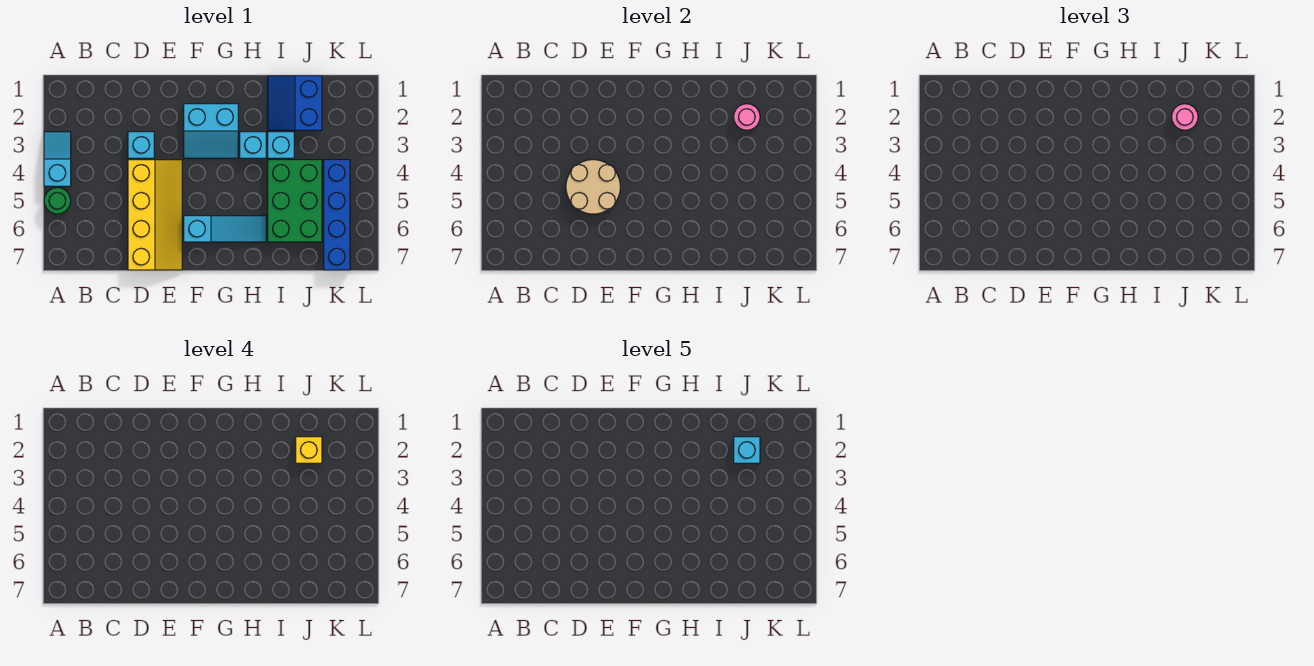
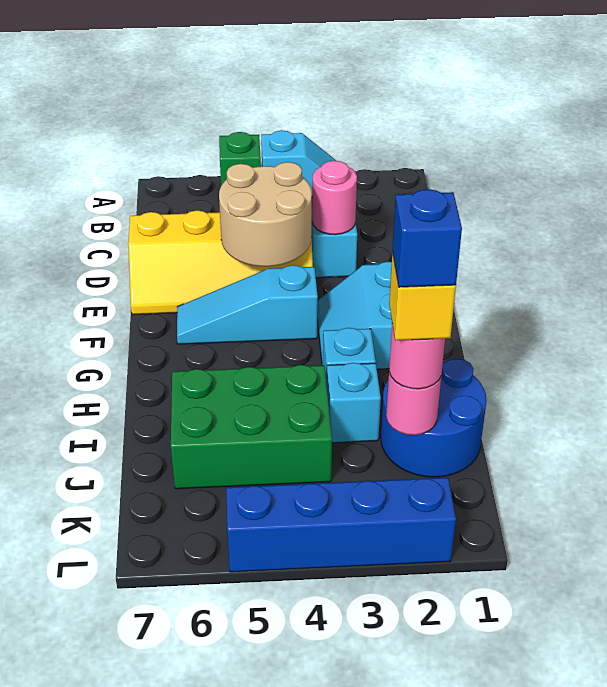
green 1x1 round brick [44,188,71,214] -> green 1x1 brick [219,132,261,186]
none -> pink 1x1 round brick [312,161,357,235]
cyan 1x3 slope [184,216,266,242] -> cyan 1x3 slope turned to [177,265,318,344]
blue 2x2 slope [268,76,322,130] -> blue 2x2 round brick [381,358,487,477]
cyan 1x1 brick [734,437,760,463] -> blue 1x1 brick [392,189,462,287]
blue 1x4 brick [324,160,350,270] -> blue 1x4 brick moved to [226,478,456,572]

